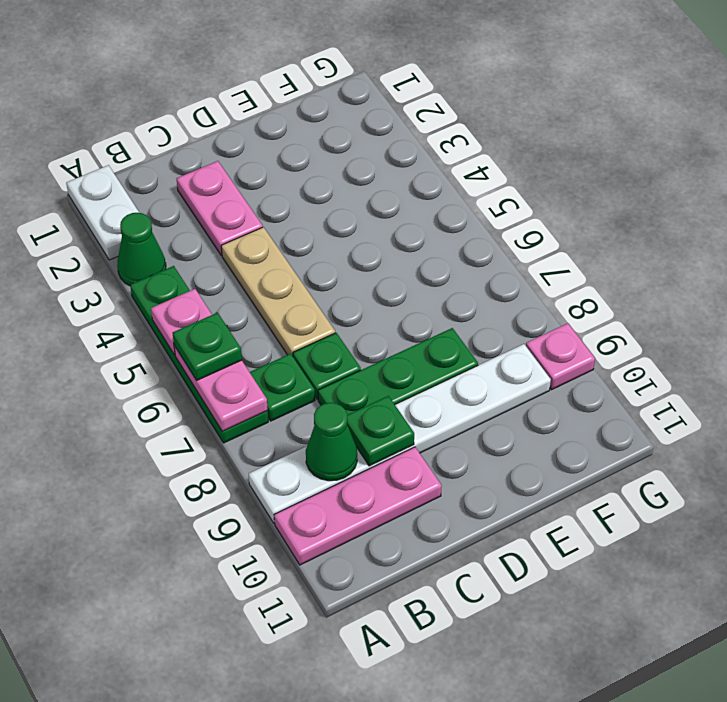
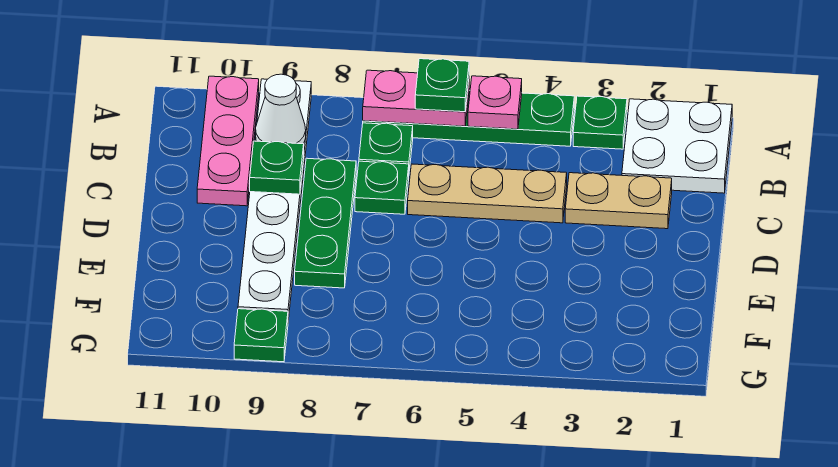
white 1x2 plate [66,165,139,260] -> white 2x2 plate [622,99,732,193]
green 1x1 cone [117,213,166,286] -> green 1x1 plate [573,96,627,149]
green 1x1 cone [306,403,357,481] -> white 1x1 cone [256,74,306,144]
pink 1x2 plate [177,161,263,255] -> tan 1x2 plate [565,173,672,229]
pink 1x1 plate [526,323,595,390] -> green 1x1 plate [234,309,288,362]

